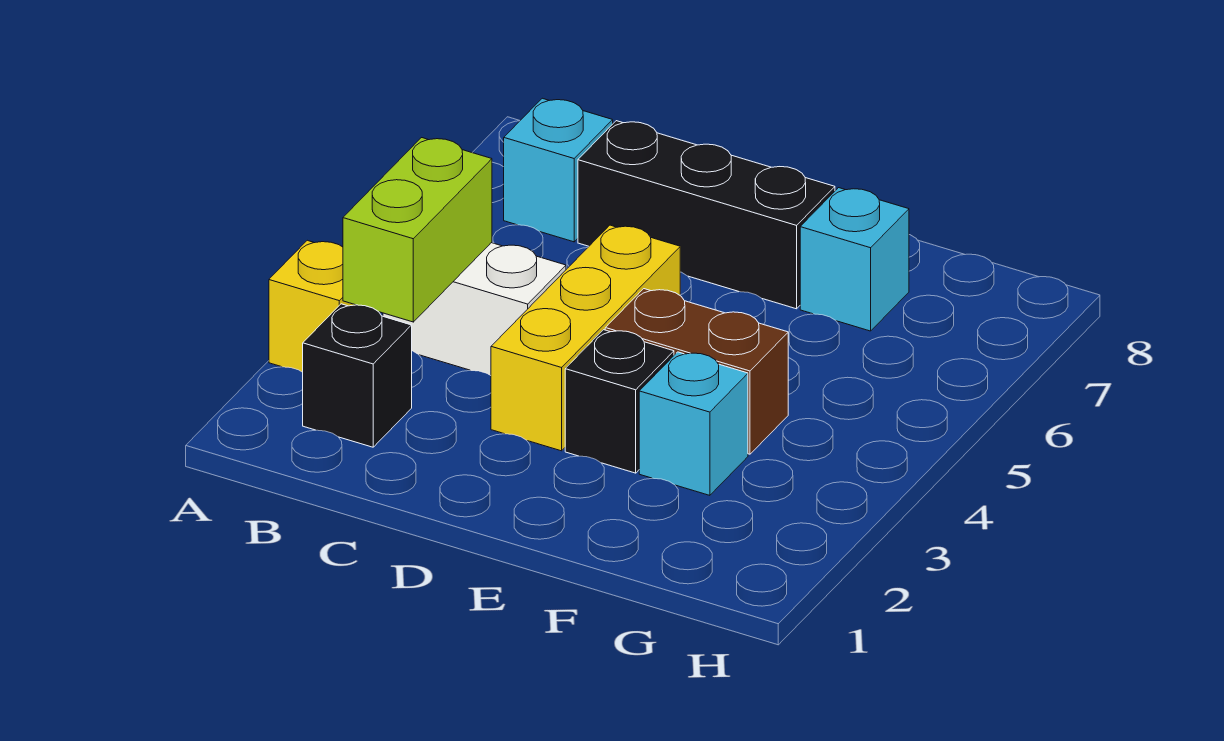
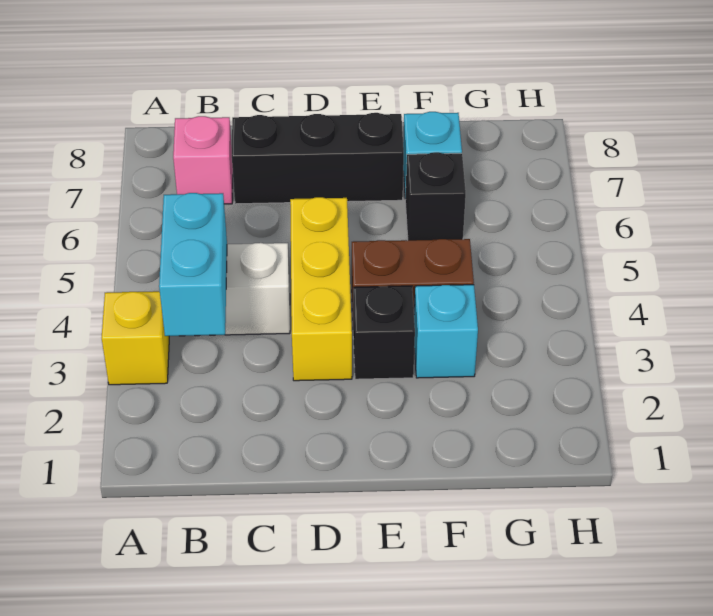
black 1x1 brick [303,304,412,447] -> black 1x1 brick moved to [405,152,466,240]
lime 1x2 brick [343,138,492,322] -> cyan 1x2 brick [159,193,227,336]
cyan 1x1 brick [504,98,613,242] -> pink 1x1 brick [173,116,233,204]

